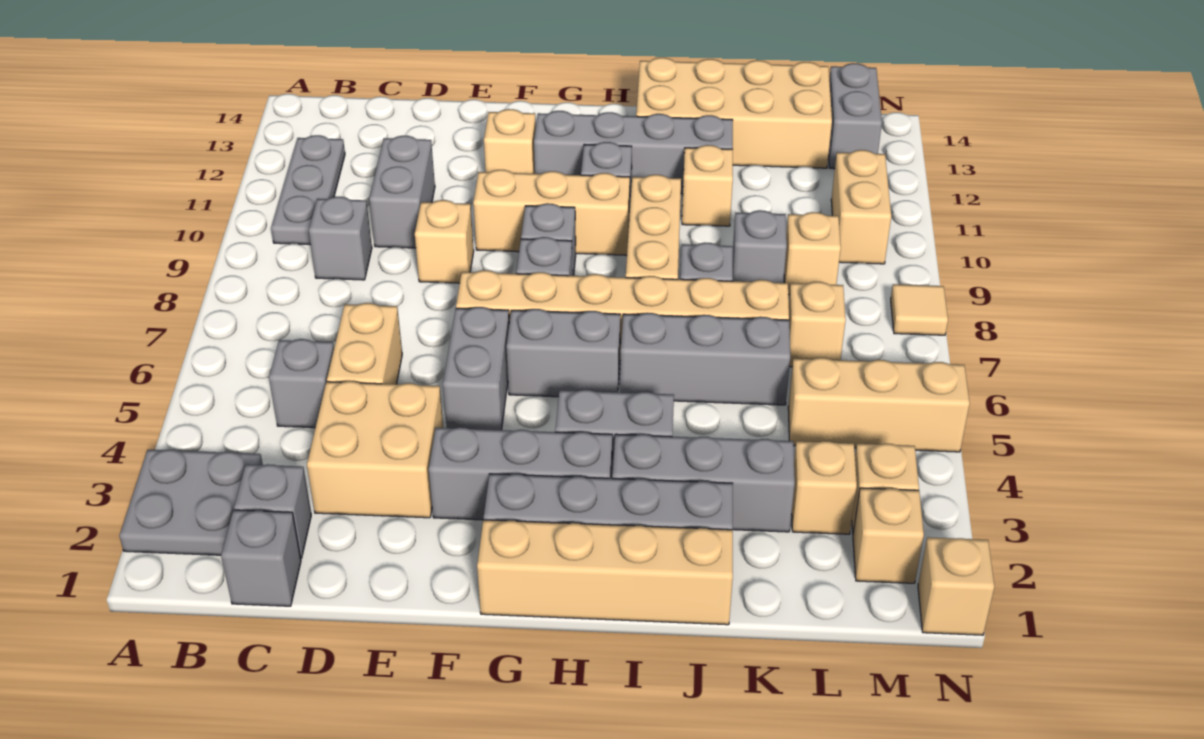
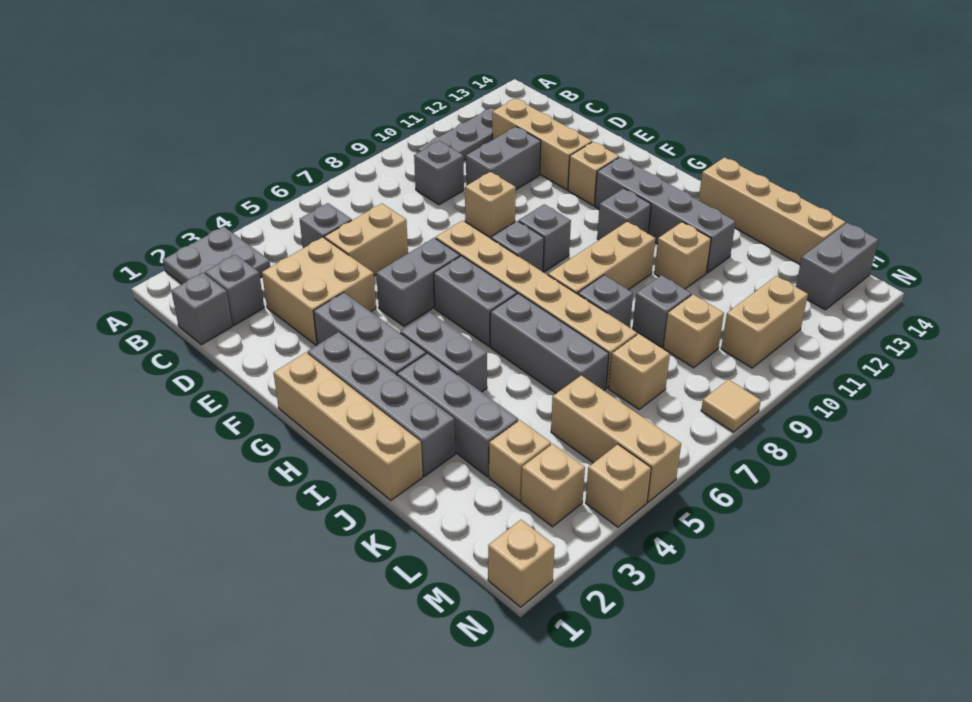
tan 1x3 brick [473,170,630,255] -> tan 1x3 brick moved to [492,98,592,190]
tan 2x4 brick [636,58,832,168] -> tan 1x4 brick [699,157,846,264]
tan 1x1 brick [853,488,924,583] -> tan 1x1 brick moved to [586,444,651,527]

